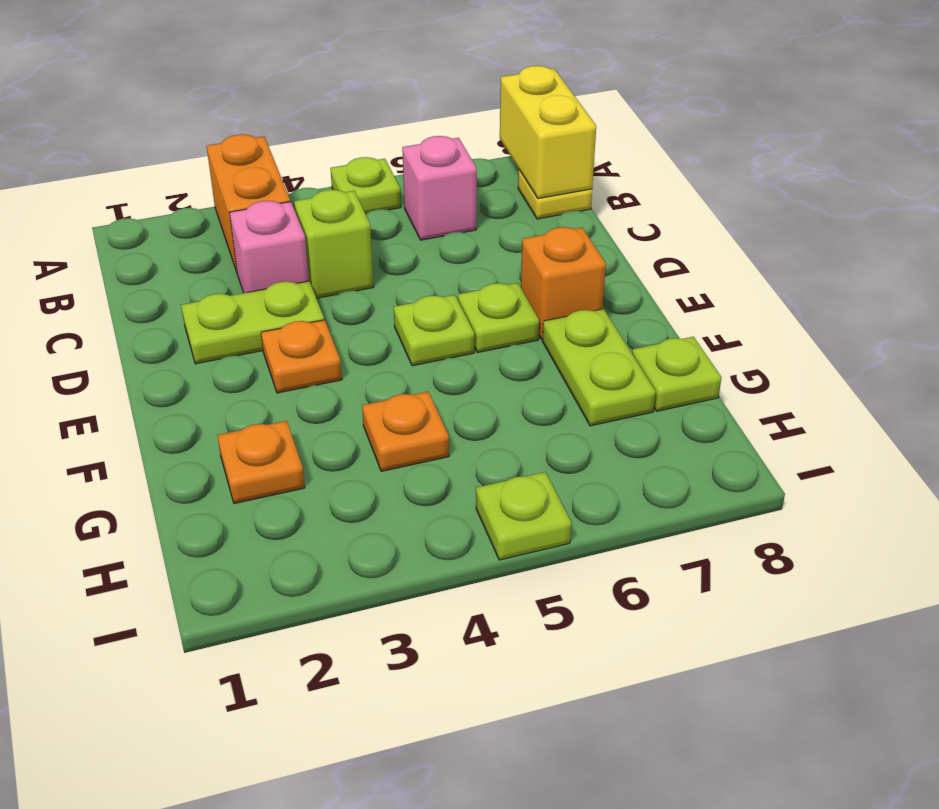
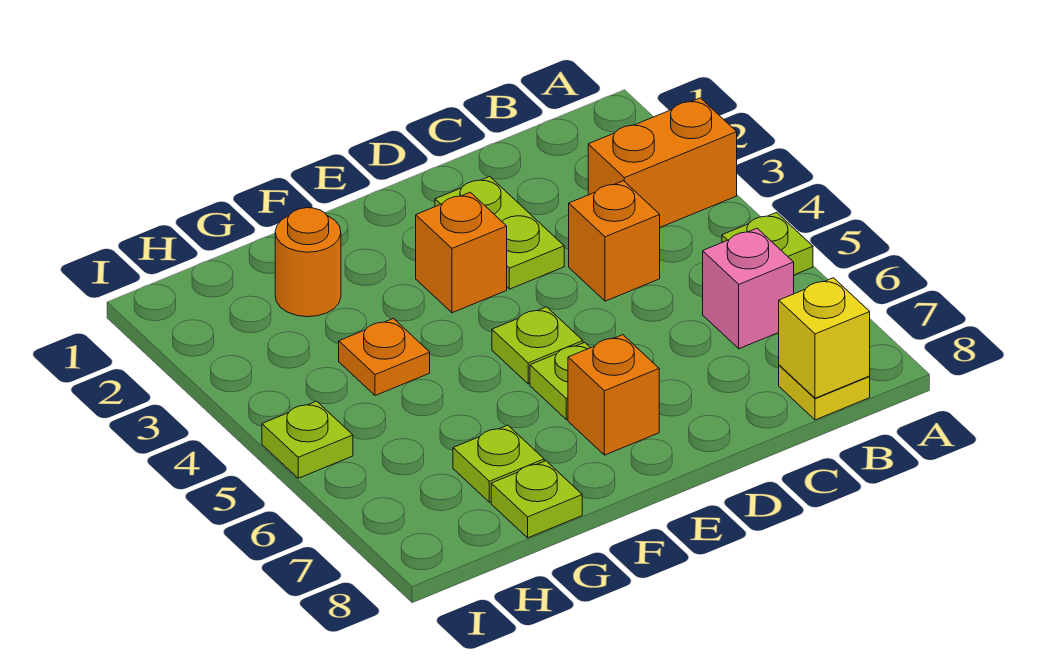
yellow 1x2 brick [500,66,596,199] -> yellow 1x1 brick [779,278,870,398]
pink 1x1 brick [229,201,309,293] -> none
lime 1x1 brick [294,190,374,298] -> orange 1x1 brick [569,181,660,301]
orange 1x1 plate [261,320,342,393] -> orange 1x1 brick [416,192,507,313]
lime 1x2 plate [542,309,656,426] -> lime 1x1 plate [453,425,544,502]
orange 1x1 plate [217,421,305,504] -> orange 1x1 round brick [275,208,341,317]

